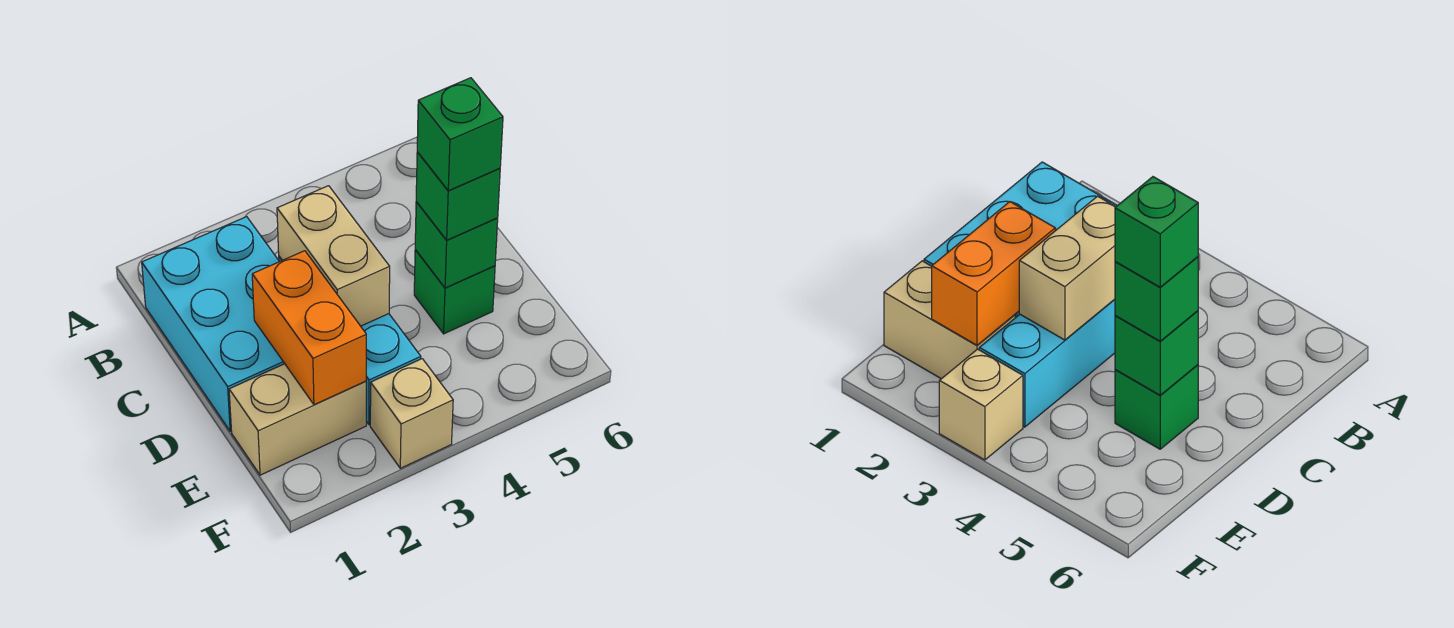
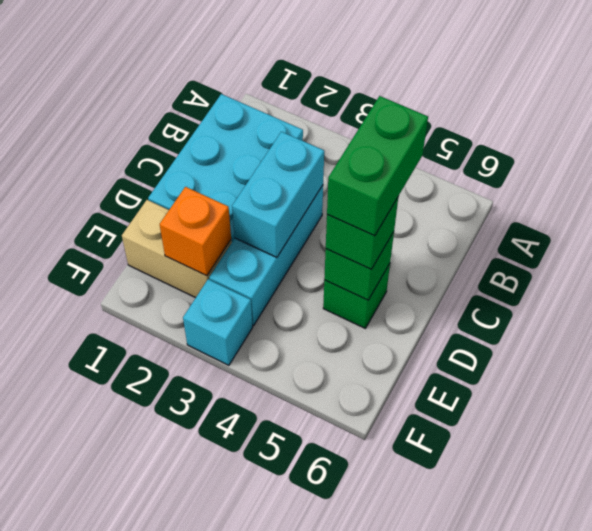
tan 1x2 brick [277,186,390,326] -> cyan 1x2 brick [232,132,324,257]
orange 1x2 brick [252,251,366,405] -> orange 1x1 brick [160,187,231,276]
green 1x1 brick [417,78,503,191] -> green 1x2 brick [327,96,428,236]
tan 1x1 brick [370,359,453,468] -> cyan 1x1 brick [183,279,253,365]

